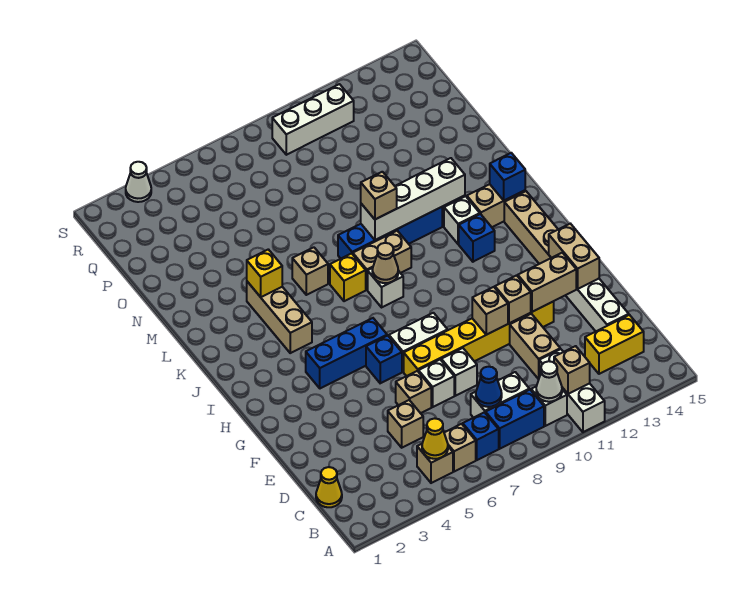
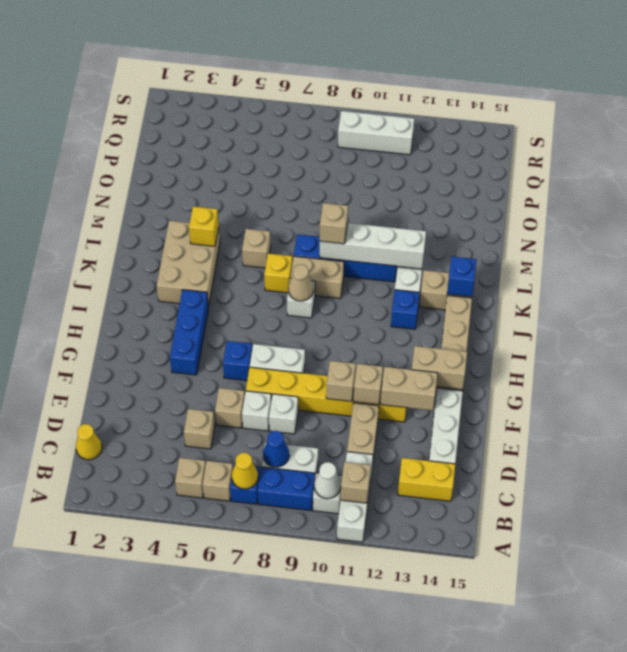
yellow 1x1 cone [422,418,448,459] -> yellow 1x1 cone moved to [232,453,258,489]
tan 1x2 brick [549,224,599,289] -> tan 1x2 brick turned to [412,346,467,390]
blue 1x3 brick [306,318,387,388] -> blue 1x3 brick turned to [170,290,208,375]
tan 1x3 brick [247,282,312,353] -> tan 2x3 brick [157,221,220,306]
white 1x1 cone [126,162,151,202] -> none

